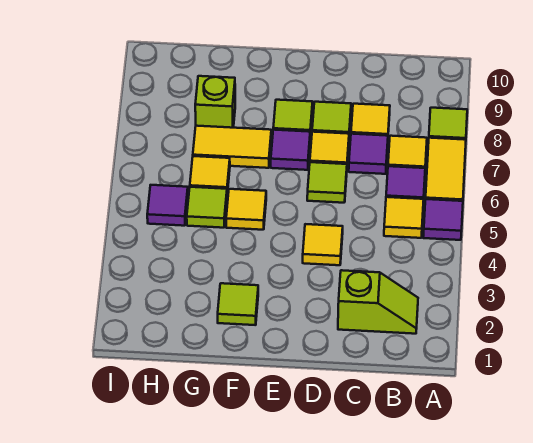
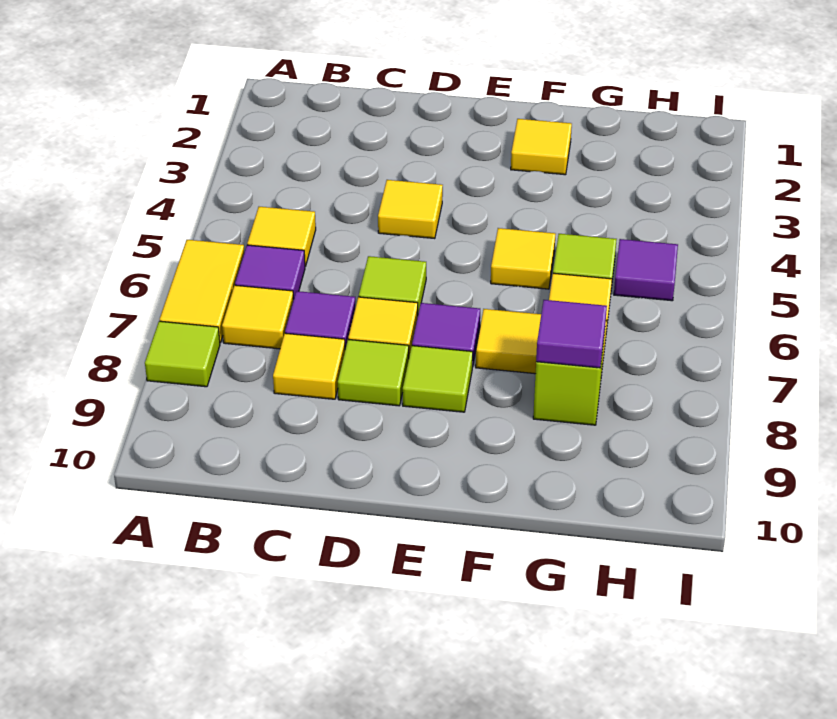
purple 1x1 tile [423,199,463,240] -> purple 1x1 tile moved to [536,300,607,368]
lime 1x2 slope [338,270,418,334] -> none
lime 1x1 tile [218,283,258,325] -> yellow 1x1 tile [511,119,572,175]

